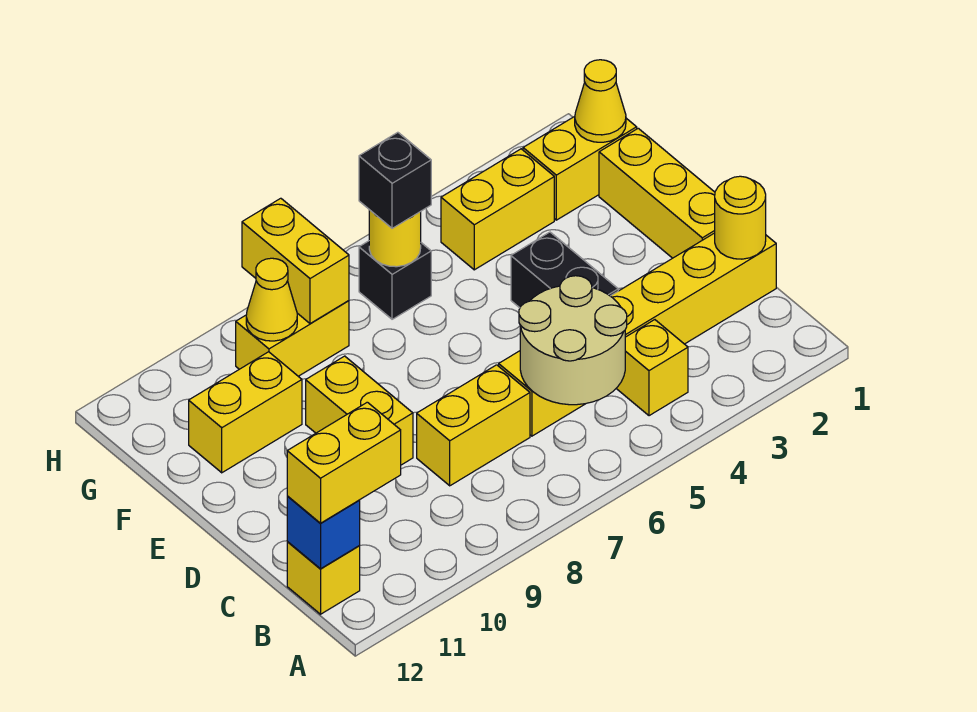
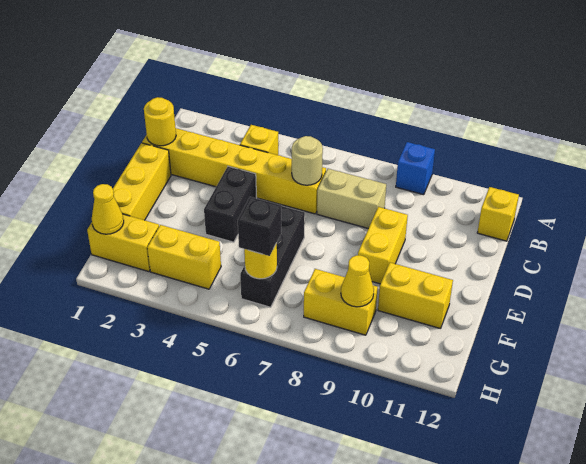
tan 2x2 round brick [519,276,627,405] -> tan 1x1 round brick [292,136,323,185]
yellow 1x2 brick [287,402,401,523] -> none
blue 1x1 brick [287,496,360,569] -> blue 1x1 brick moved to [396,142,435,195]
yellow 1x2 brick [417,365,530,486] -> tan 1x2 brick [317,169,386,229]
black 1x1 brick [359,241,431,319] -> black 1x3 brick [240,206,305,307]
yellow 1x2 brick [242,198,349,324] -> none

